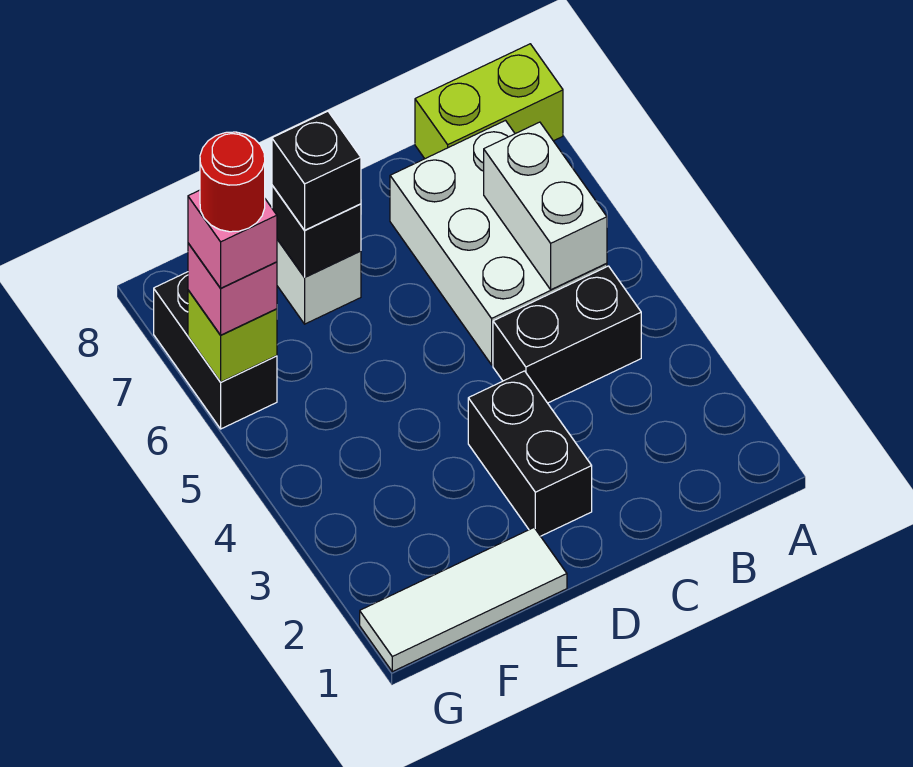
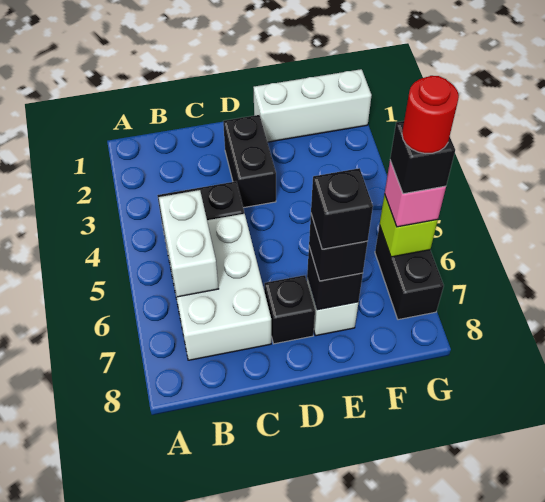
lime 1x2 brick [415,44,563,159] -> none
none -> black 1x1 brick [264,275,315,344]
white 1x3 tile [360,528,567,672] -> white 1x3 brick [253,69,372,142]
none -> black 1x1 brick [311,168,373,249]
pink 1x1 brick [188,190,277,288] -> black 1x1 brick [390,121,455,194]

